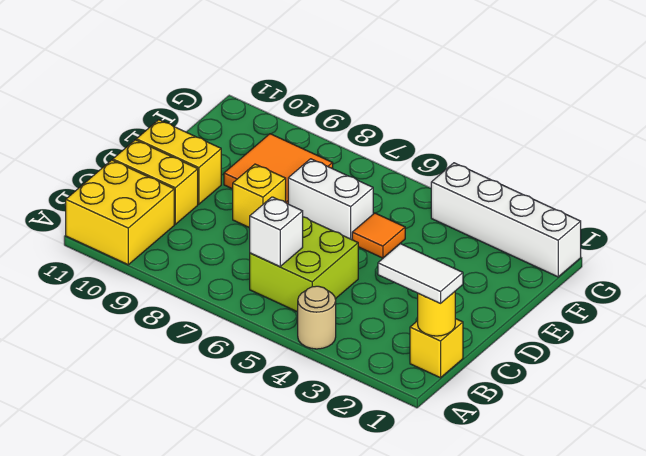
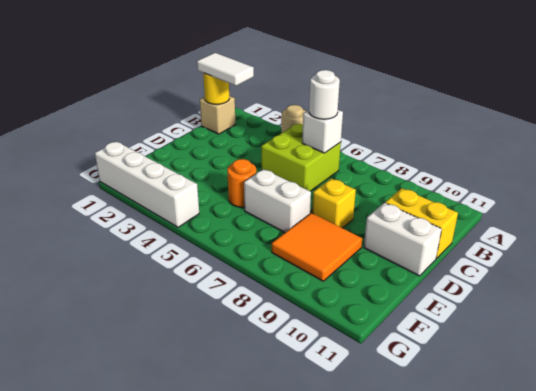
yellow 2x2 brick [66,160,174,265] -> none
yellow 1x1 brick [410,319,463,378] -> tan 1x1 brick [200,96,236,134]
none -> white 1x1 round brick [309,70,340,119]
yellow 1x2 brick [136,120,221,204] -> white 1x2 brick [364,203,442,276]
orange 1x1 tile [352,213,405,258] -> orange 1x1 round brick [227,159,256,207]

